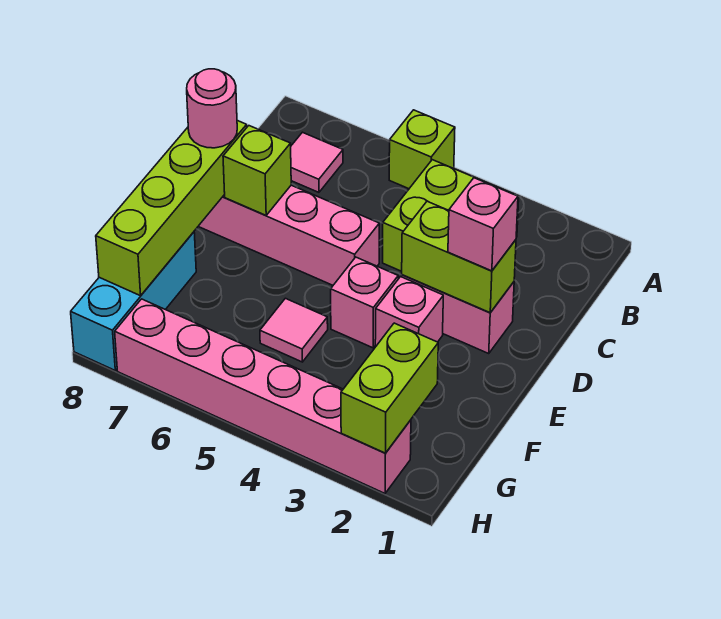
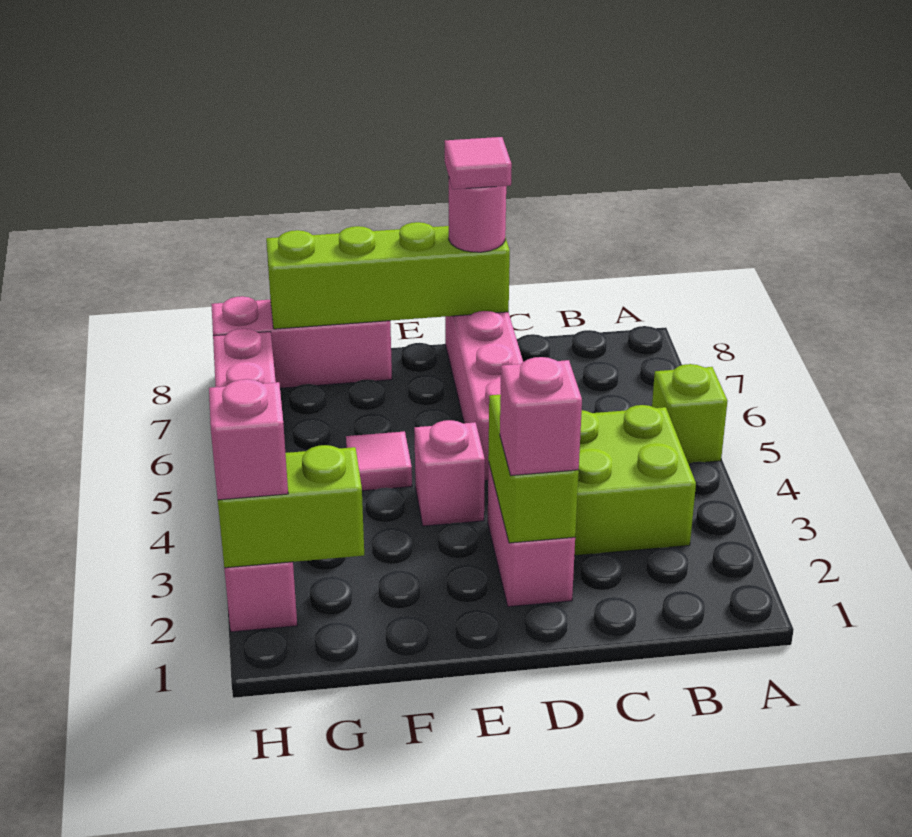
pink 1x1 tile [291,132,343,192] -> pink 1x1 tile moved to [445,137,512,189]
lime 1x1 brick [223,126,291,215] -> none
pink 1x1 brick [375,277,443,347] -> pink 1x1 brick moved to [209,379,288,500]
cyan 1x3 brick [71,232,196,370] -> pink 1x3 brick [211,296,392,388]

